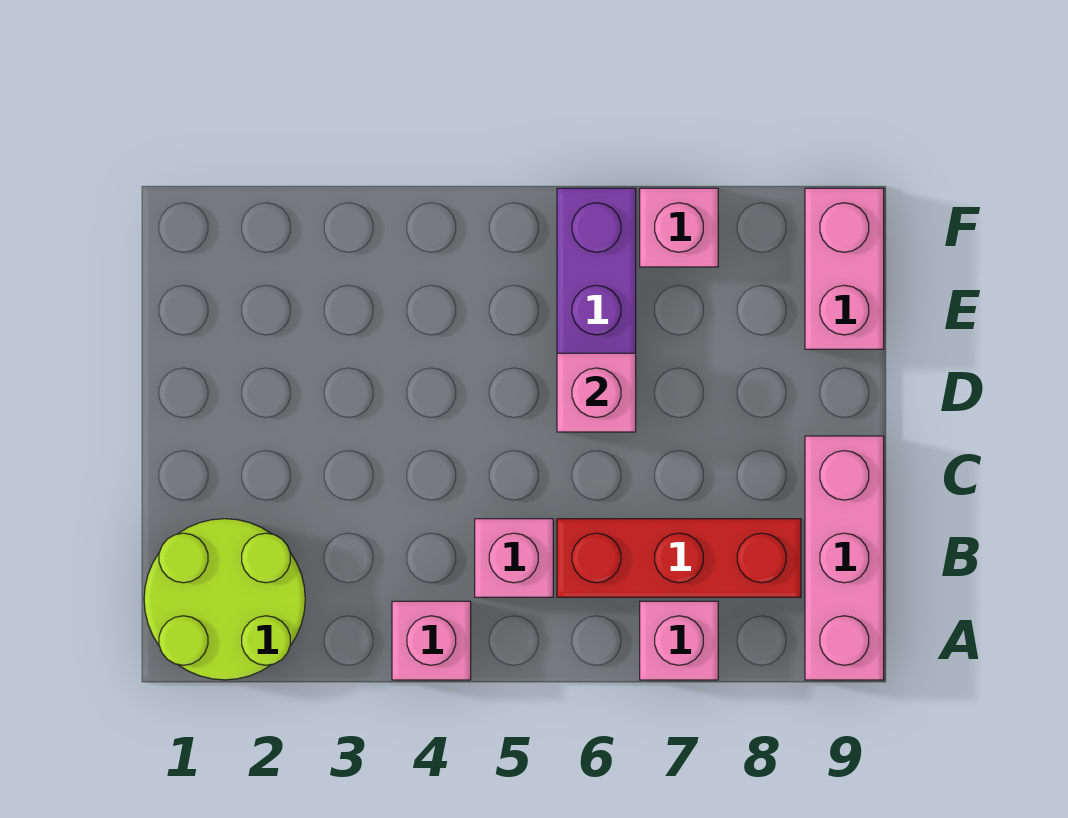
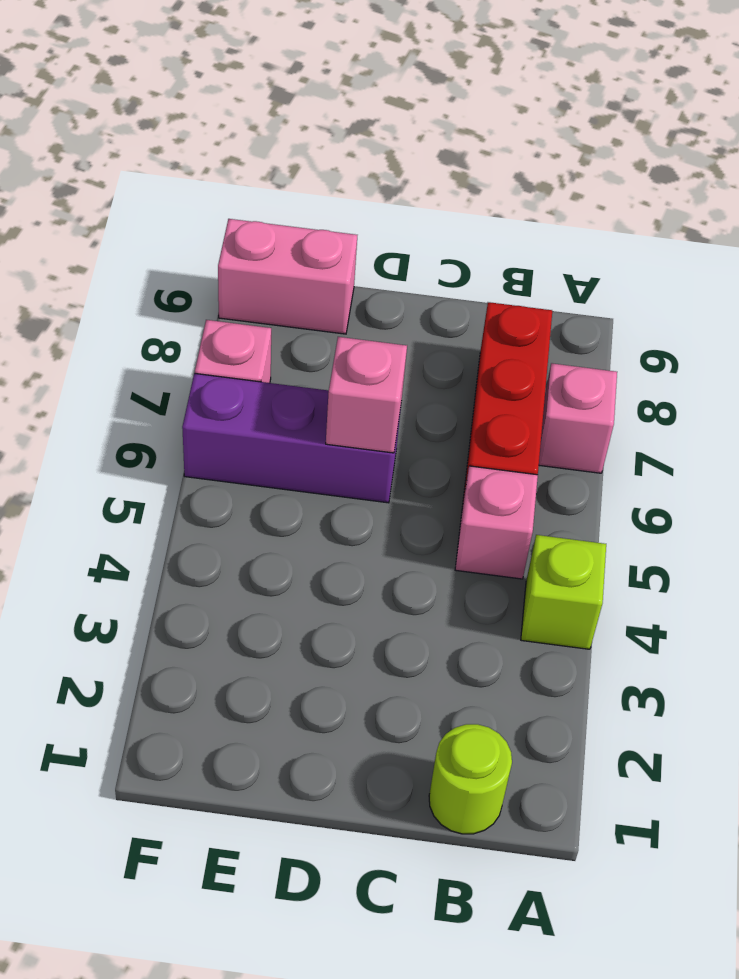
lime 2x2 round brick [144,519,305,680] -> lime 1x1 round brick [429,724,512,834]
pink 1x1 brick [392,601,471,680] -> lime 1x1 brick [521,535,606,649]
pink 1x3 brick [805,436,884,680] -> none

